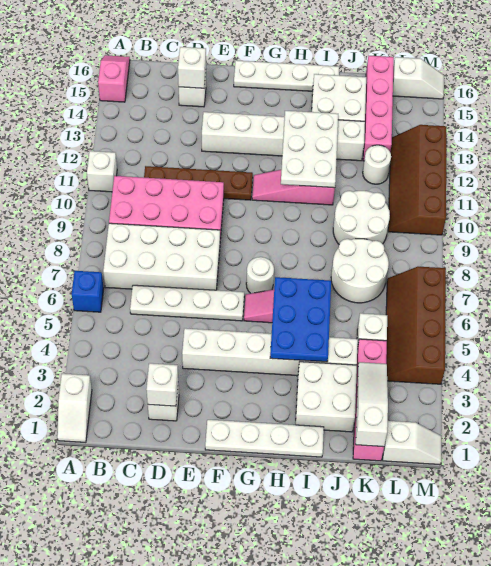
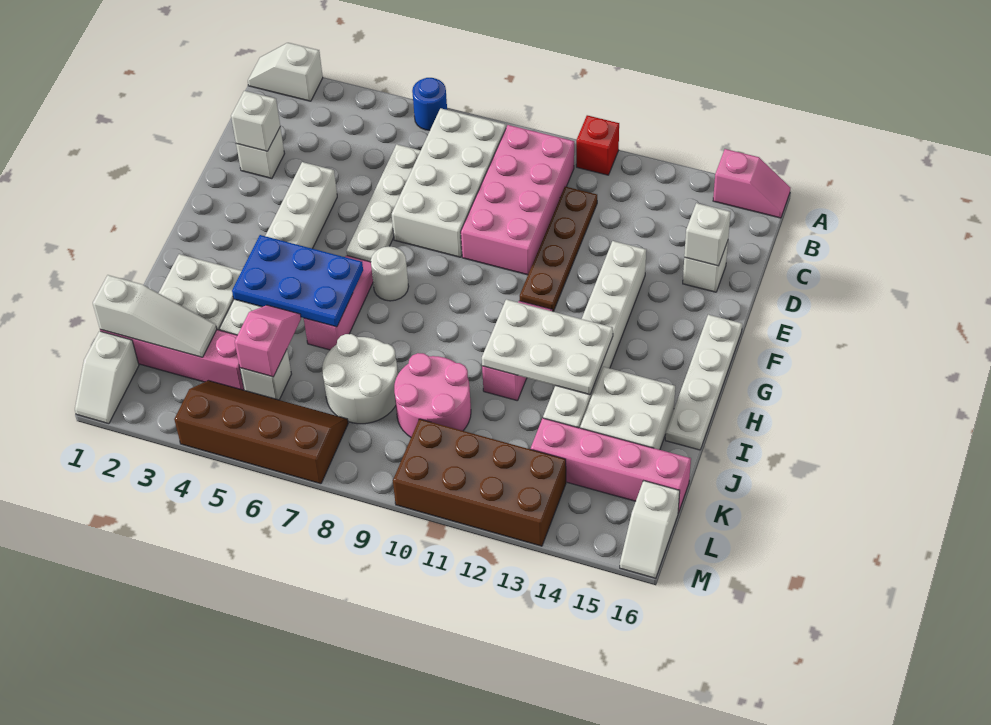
blue 1x1 brick [72,271,104,312] -> blue 1x1 round brick [412,78,447,130]
white 1x1 brick [87,151,117,192] -> red 1x1 brick [576,115,619,175]
white 1x4 plate [205,420,324,457] -> none
none -> pink 1x2 slope [235,305,301,377]
white 2x2 round brick [333,191,390,244] -> pink 2x2 round brick [394,353,471,437]
white 1x1 round brick [363,145,391,184] -> none
brown 2x4 slope [388,125,447,235] -> brown 2x4 brick [393,419,566,546]

